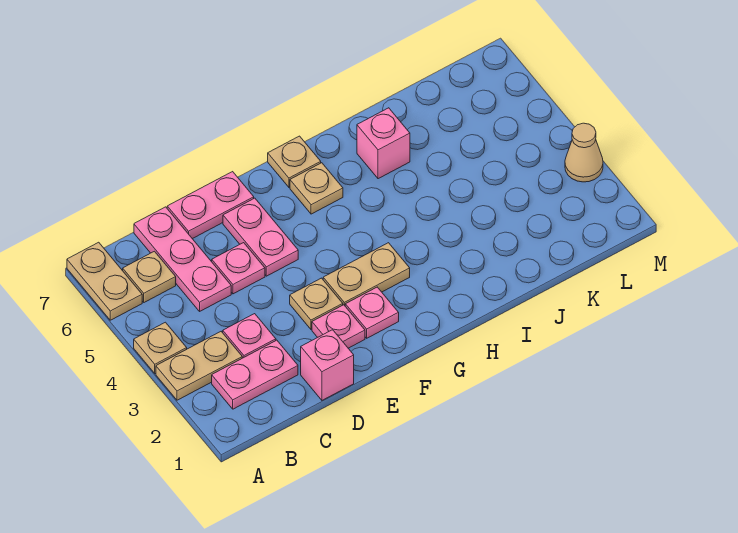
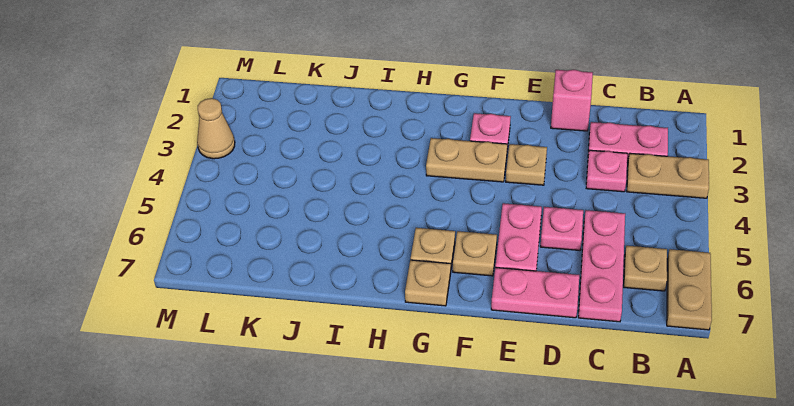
tan 1x1 plate [134,322,187,374] -> tan 1x1 plate moved to [453,231,497,276]
pink 1x1 plate [312,305,365,348] -> none
pink 1x1 brick [357,108,410,179] -> none

